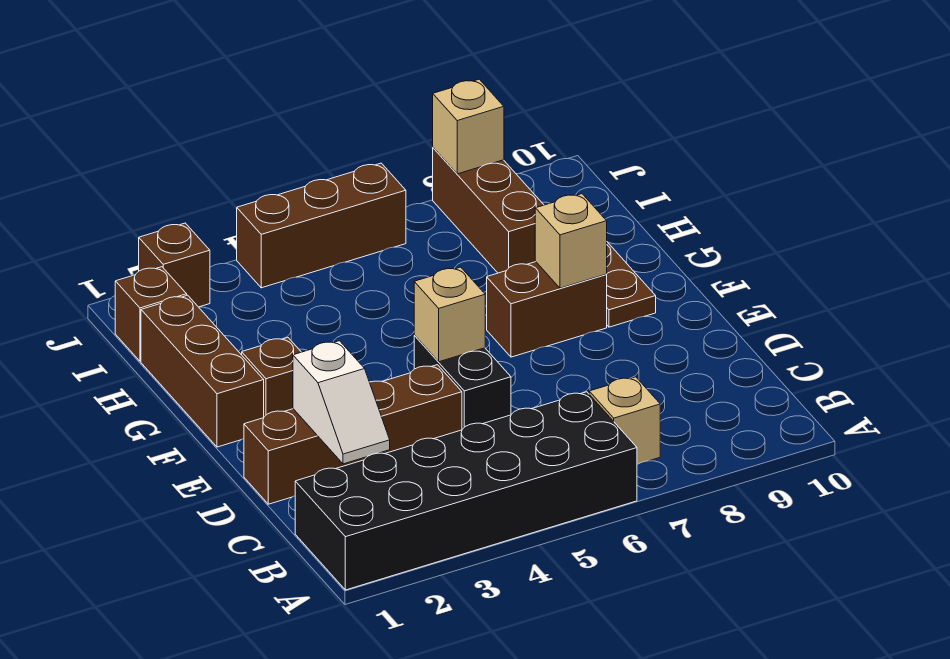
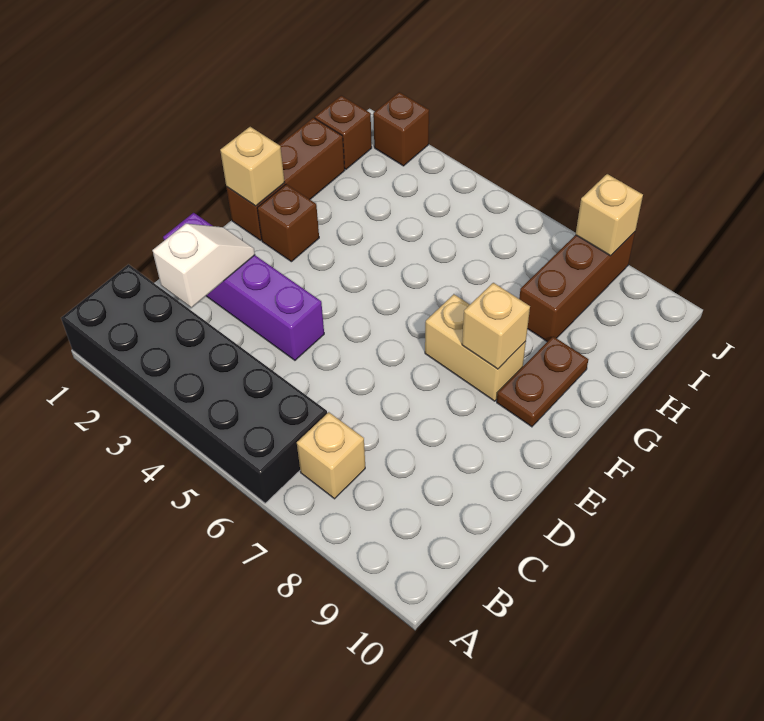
white 1x2 slope [293,341,390,464] -> white 1x2 slope turned to [153,224,255,308]
brown 1x4 brick [244,365,462,504] -> purple 1x4 brick [163,213,324,360]
black 1x2 brick [414,336,511,429] -> none
tan 1x1 brick [414,267,485,362] -> tan 1x1 brick moved to [220,127,285,206]
brown 1x2 brick [487,262,607,357] -> tan 1x2 brick [425,294,526,401]
brown 1x3 brick [237,163,406,288] -> none

